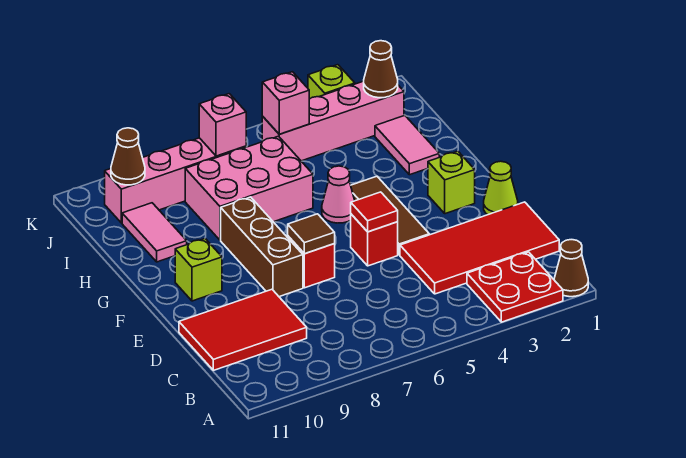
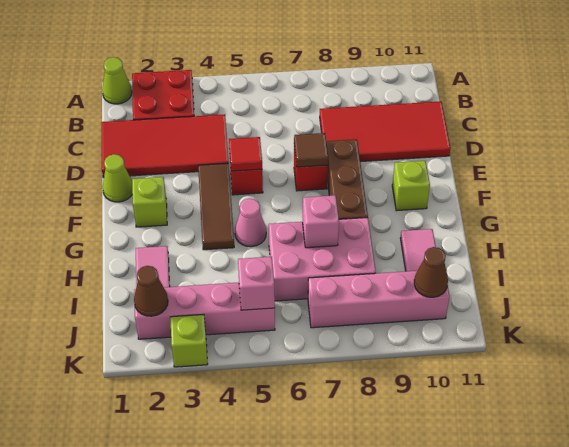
brown 1x1 cone [554,240,588,297] -> lime 1x1 cone [102,57,132,104]
red 2x3 tile [179,289,307,370] -> red 2x4 tile [320,101,450,162]
pink 1x1 brick [199,94,246,156] -> pink 1x1 brick moved to [303,195,339,248]

